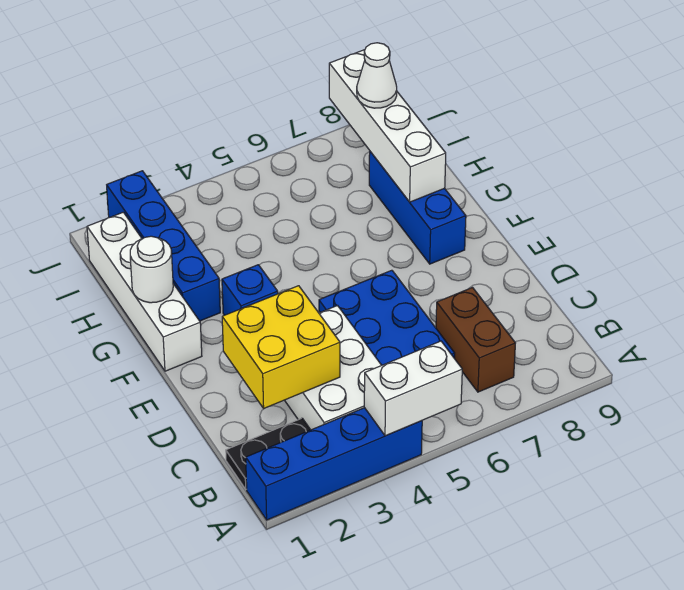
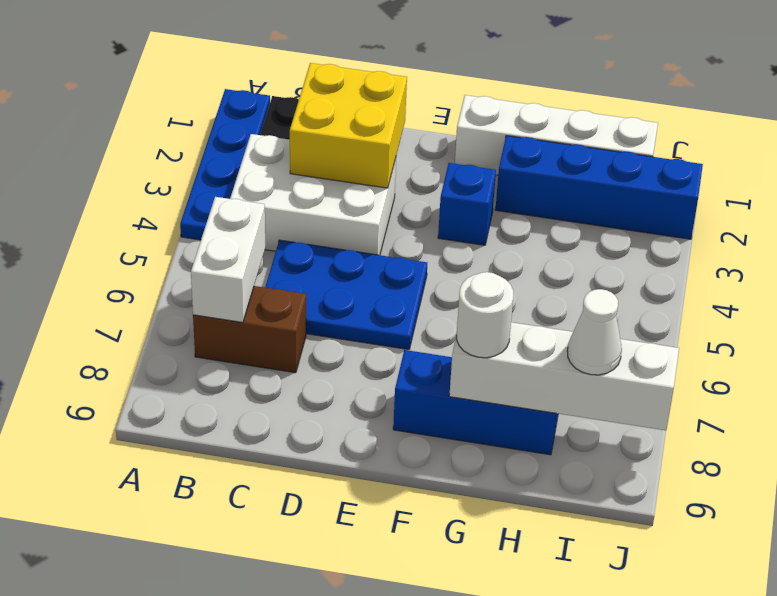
blue 1x4 brick [246,408,422,520] -> blue 1x4 plate [180,89,270,240]
white 1x2 brick [364,341,462,436] -> white 1x2 brick moved to [191,197,265,322]
white 1x1 round brick [130,236,173,303] -> white 1x1 round brick moved to [456,272,513,358]

